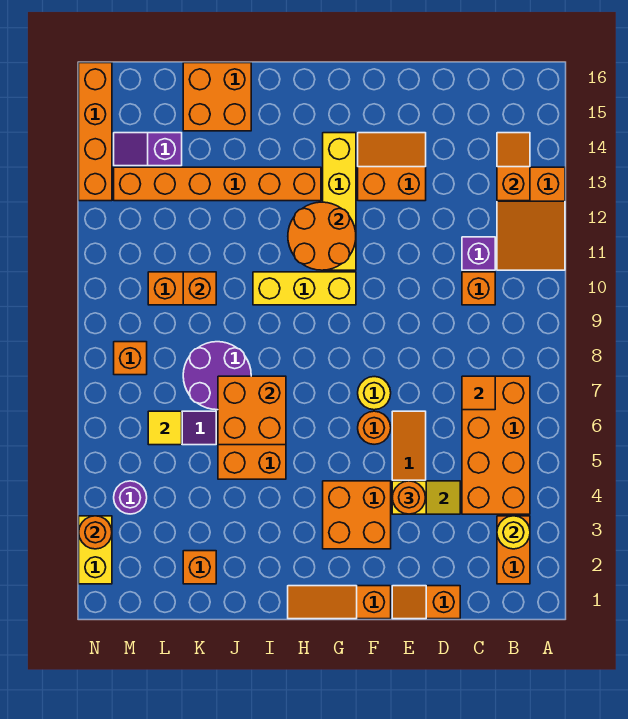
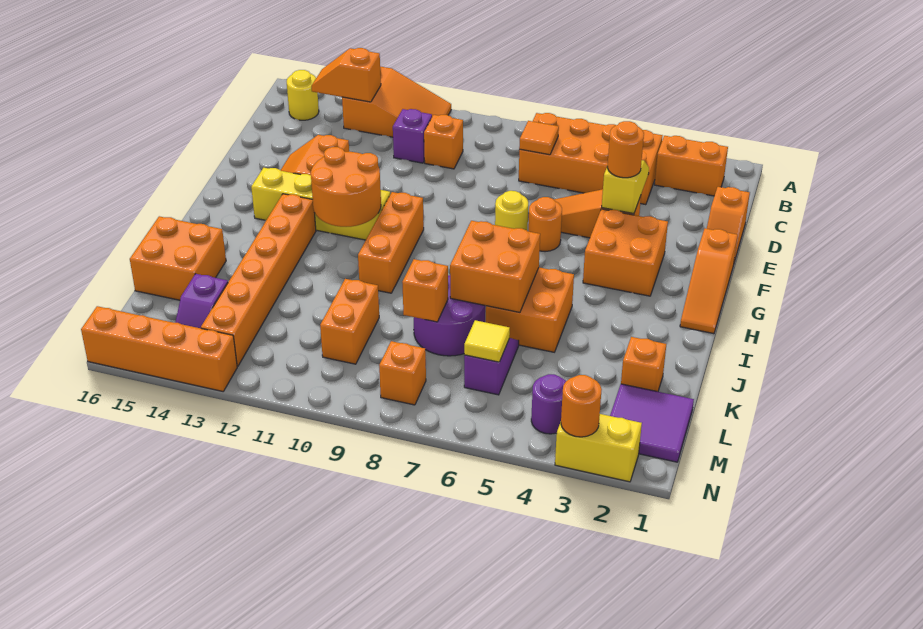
yellow 1x1 round brick [497,516,530,549] -> yellow 1x1 round brick moved to [287,70,319,120]
yellow 1x3 brick [253,272,356,305] -> orange 1x3 brick [358,192,424,293]
orange 1x1 brick [183,272,216,305] -> orange 1x1 brick moved to [402,259,448,322]
none -> purple 2x2 tile [610,384,694,462]

